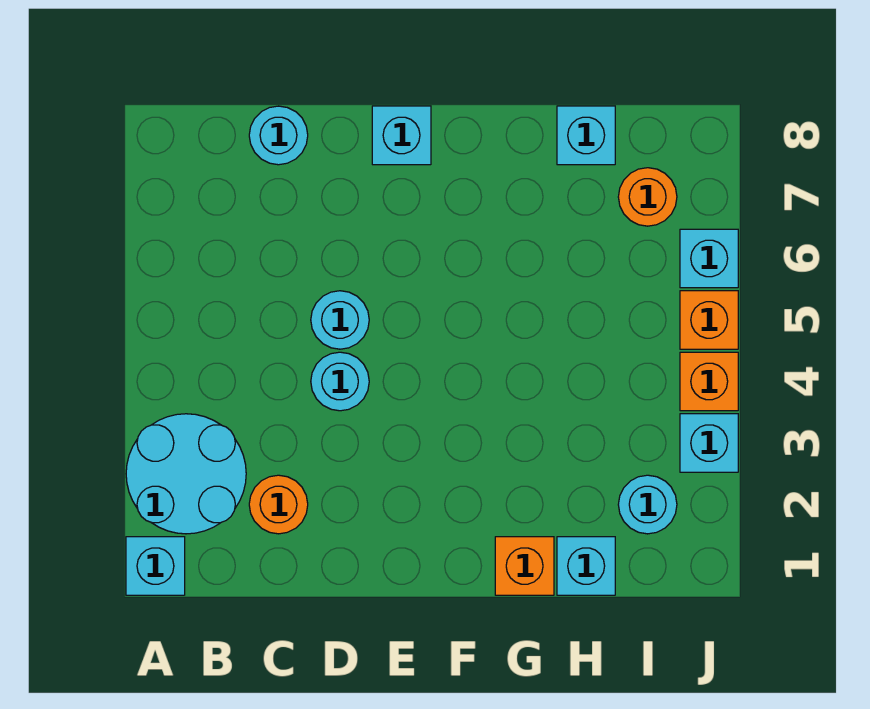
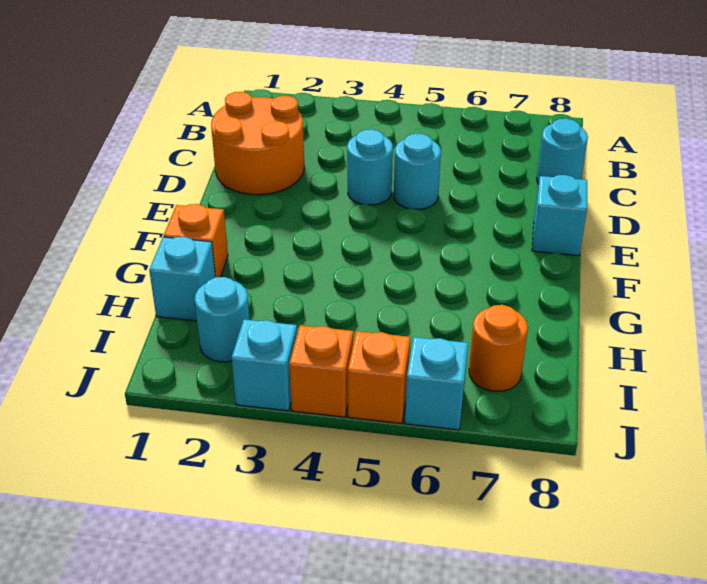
cyan 1x1 brick [126,537,185,595] -> none
cyan 2x2 round brick [126,414,246,534] -> none
orange 1x1 round brick [249,475,308,534] -> orange 2x2 round brick [211,92,304,195]
cyan 1x1 brick [557,106,615,165] -> none

